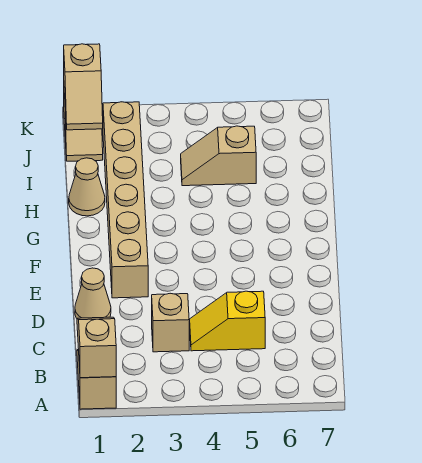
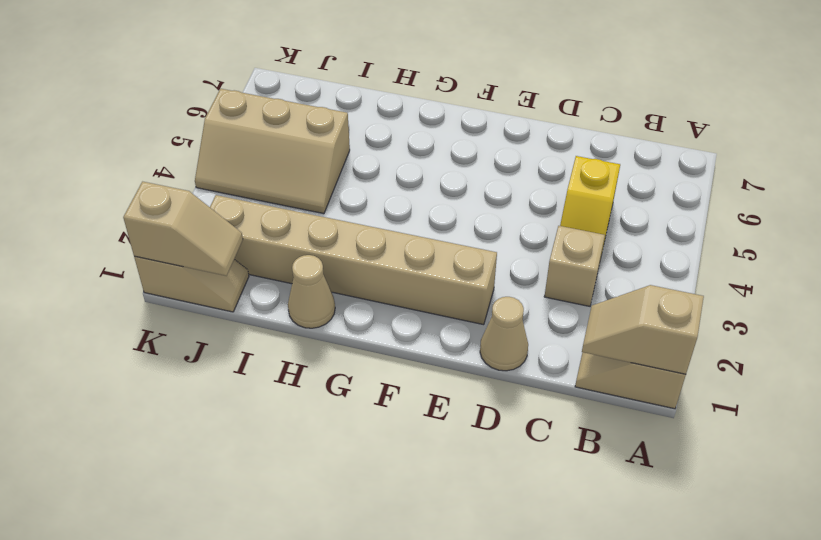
tan 1x2 slope [181,126,256,186] -> tan 2x3 slope [195,89,350,214]

